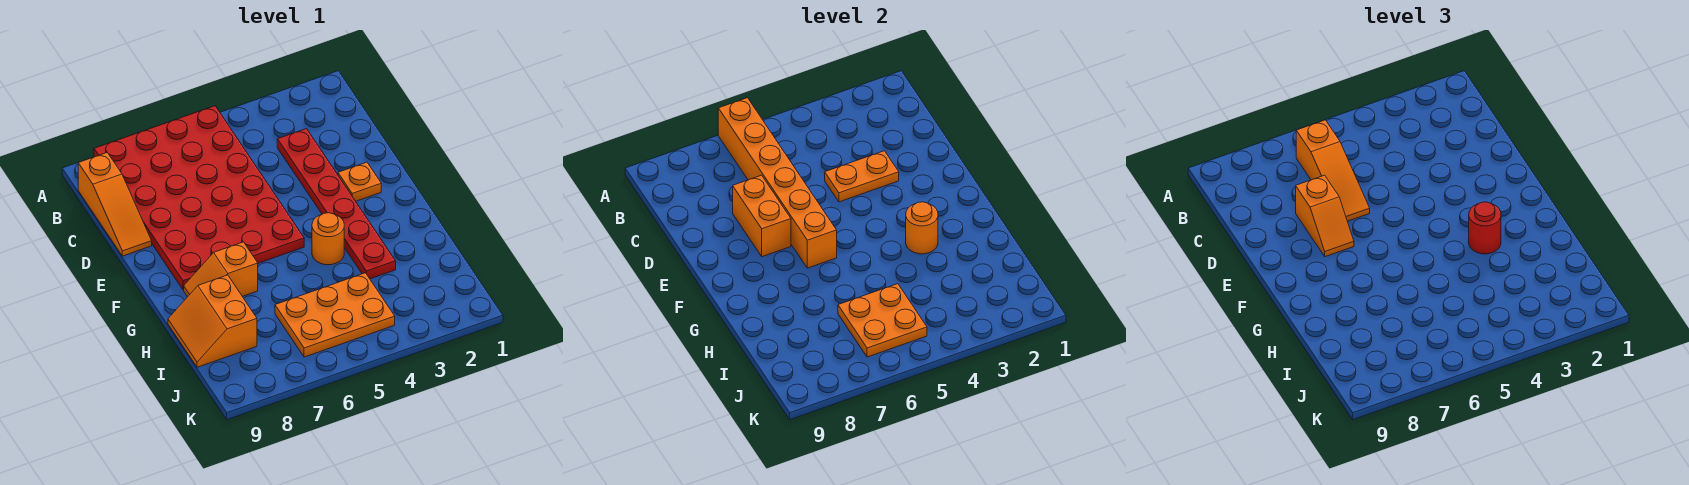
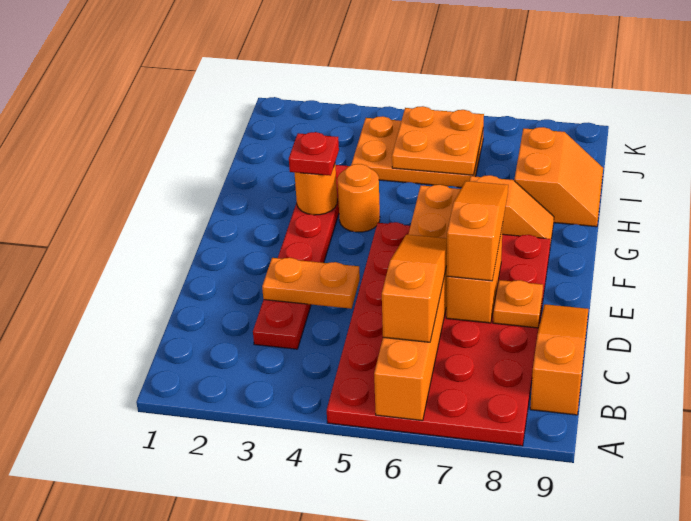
orange 1x2 slope [1296,175,1354,257] -> orange 1x3 slope [446,181,508,281]
orange 1x1 plate [338,162,381,201] -> orange 1x1 plate moved to [493,280,543,328]
red 1x1 round brick [1469,202,1501,254] -> red 1x1 plate [289,132,339,176]

